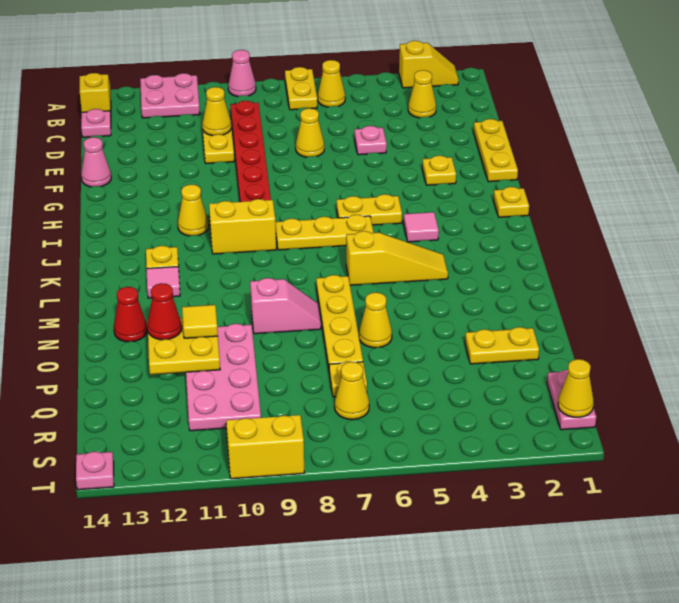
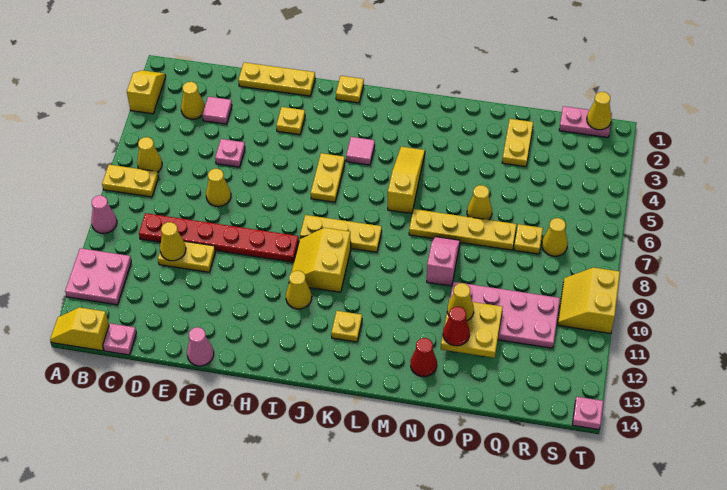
yellow 1x3 plate [275,215,374,250] -> yellow 1x3 plate turned to [300,215,382,252]
pink 1x1 tile [147,267,180,298] -> pink 1x1 tile moved to [202,97,232,124]
yellow 1x1 tile [182,305,218,338] -> yellow 1x1 cone [447,283,474,321]

